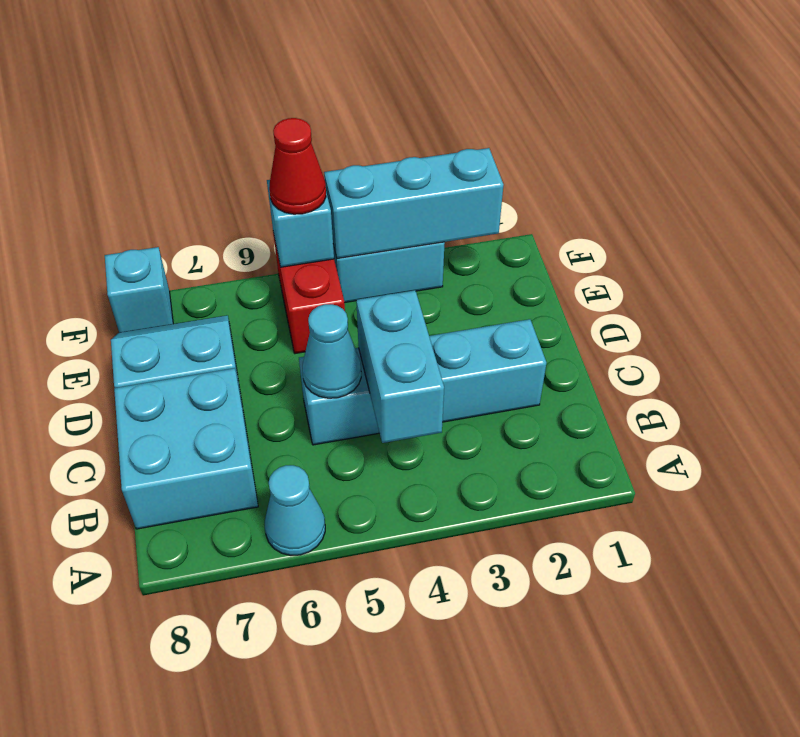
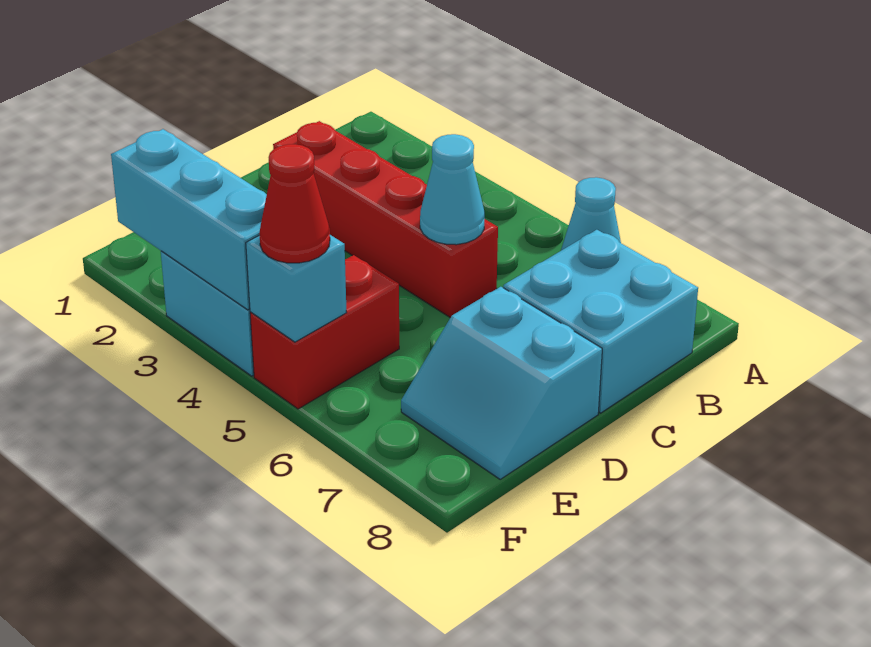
cyan 1x2 brick [356,290,444,443] -> none
cyan 1x4 brick [299,319,546,445] -> red 1x4 brick [273,121,498,318]
cyan 1x1 brick [105,247,173,333] -> none

